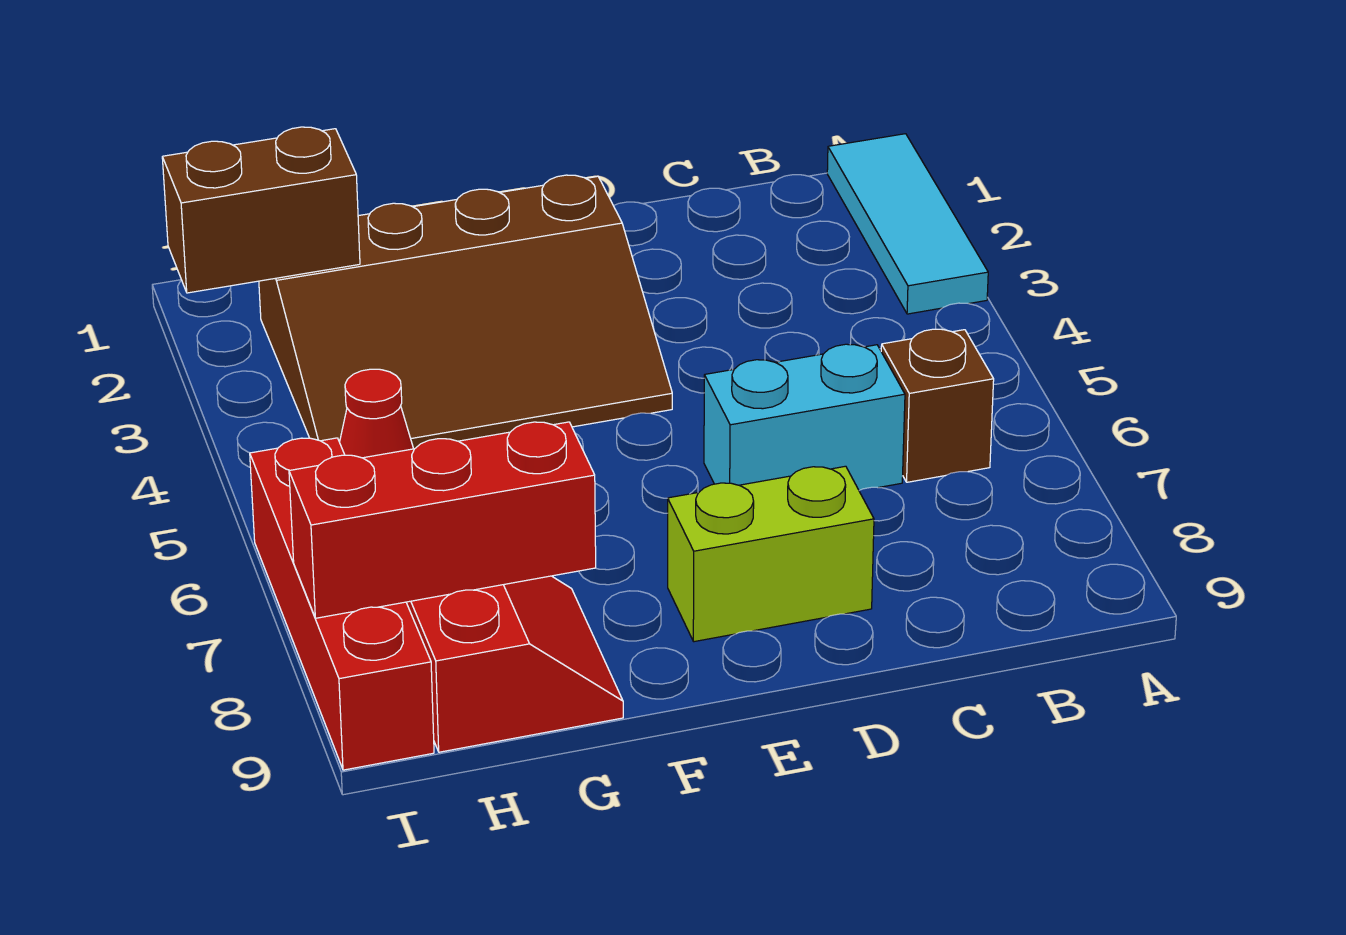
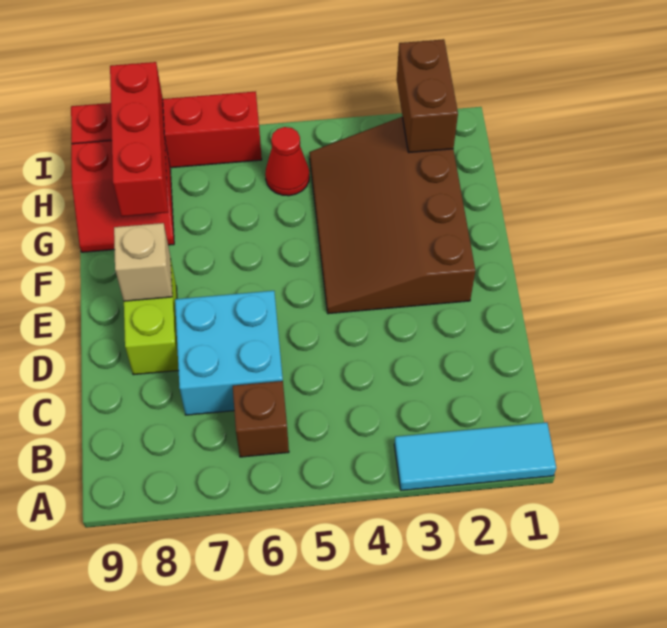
cyan 1x2 brick [704,344,905,490] -> cyan 2x2 brick [175,291,283,415]
none -> tan 1x1 brick [114,223,172,301]

